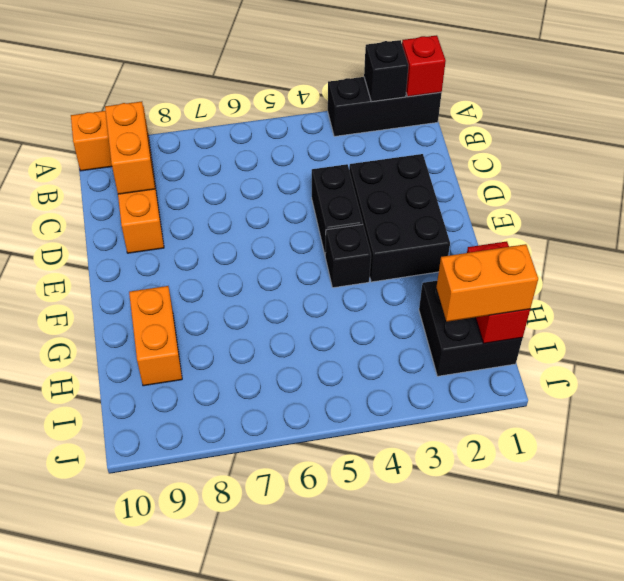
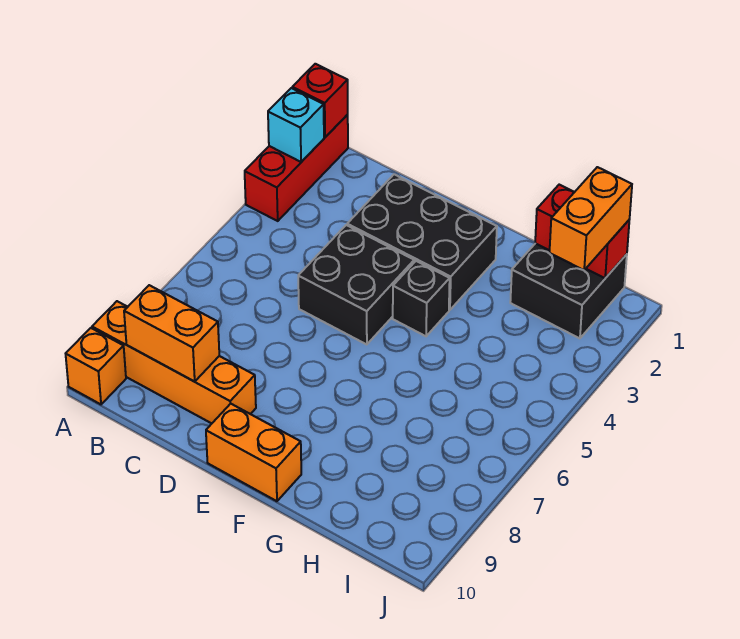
black 1x3 brick [328,77,442,136] -> red 1x3 brick [245,115,348,221]
black 1x1 brick [364,40,408,102] -> cyan 1x1 brick [268,88,324,162]
black 1x2 brick [312,164,363,254] -> black 2x2 brick [298,225,414,345]
orange 1x2 brick [129,286,182,386] -> orange 1x2 brick moved to [206,404,301,501]

